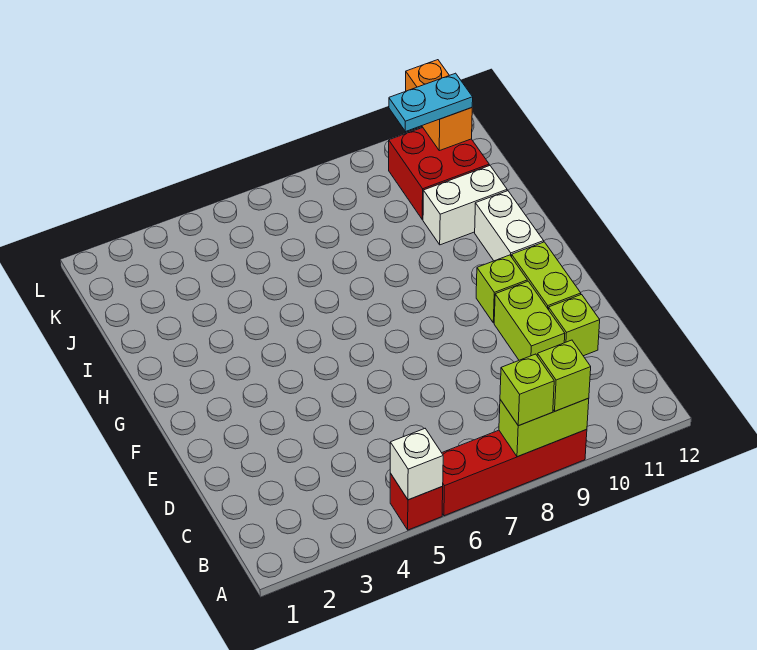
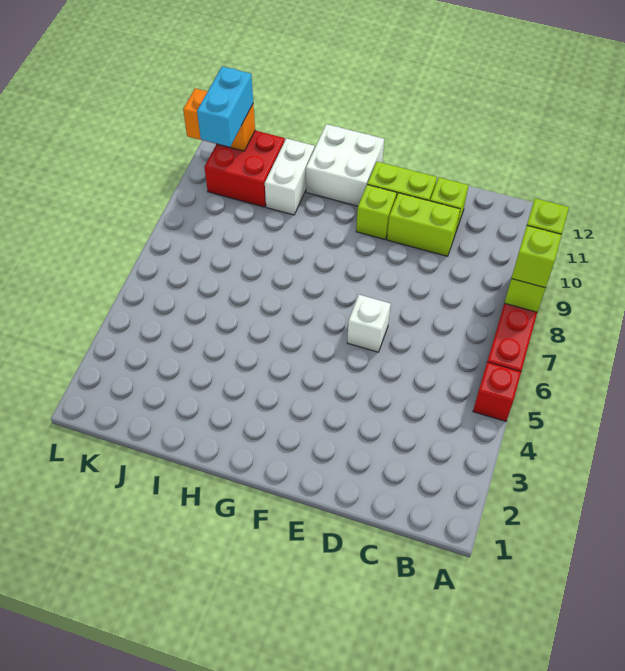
white 1x1 brick [390,429,443,500] -> white 1x1 brick moved to [347,295,391,352]
white 1x2 brick [475,191,544,261] -> white 2x2 brick [306,124,384,206]
cyan 1x2 plate [389,73,473,132] -> cyan 1x2 brick [197,67,253,147]

